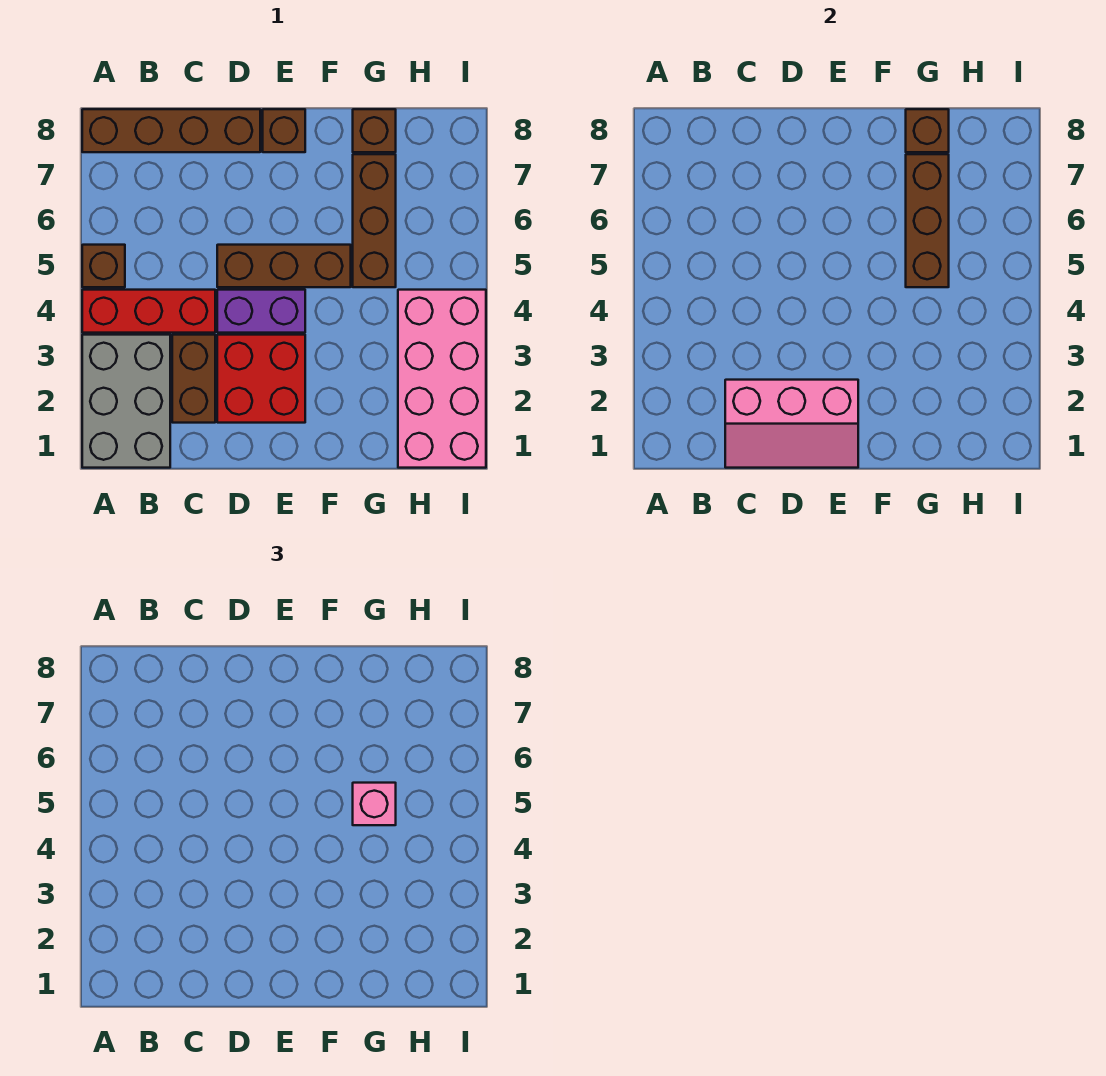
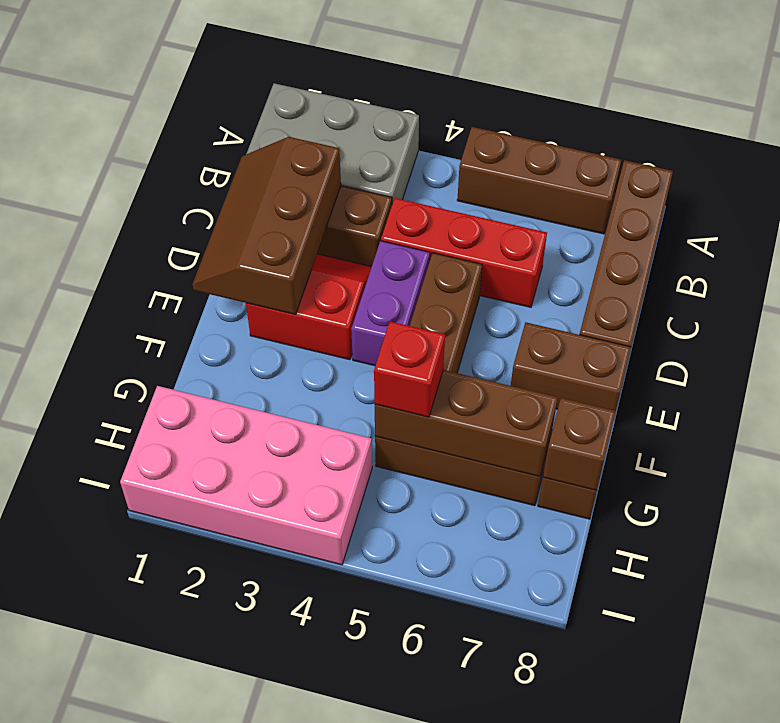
red 1x3 brick [82,290,215,333] -> red 1x3 brick turned to [381,198,547,307]
brown 1x1 brick [82,245,125,287] -> brown 1x3 brick [457,127,621,234]
pink 2x3 slope [725,380,858,468] -> brown 2x3 slope [192,137,341,315]
red 2x2 brick [217,335,305,423] -> red 2x2 slope [246,254,371,360]
brown 1x1 brick [263,109,305,152] -> brown 1x2 brick [511,322,631,411]
pink 1x1 brick [353,783,396,825] -> red 1x1 brick [374,321,445,417]

